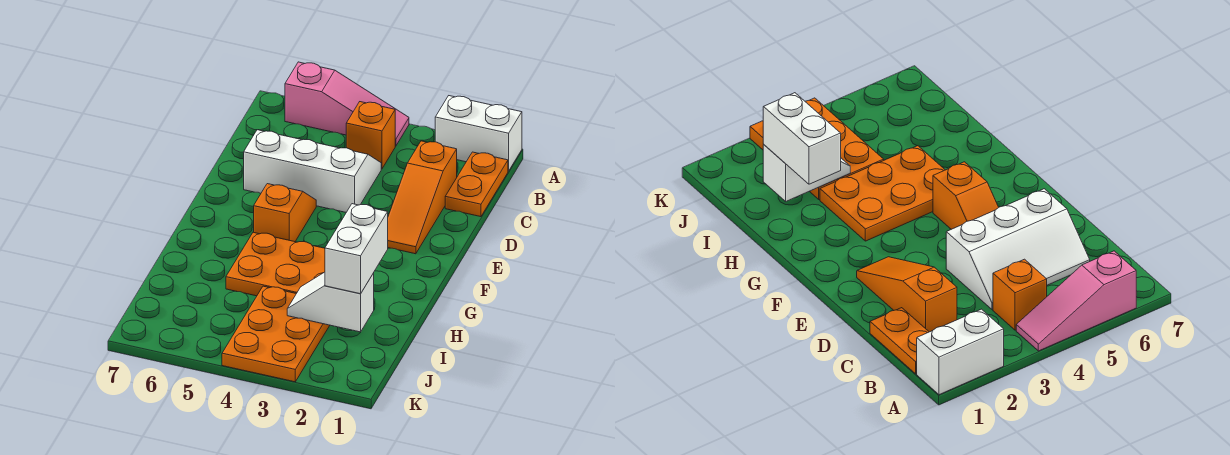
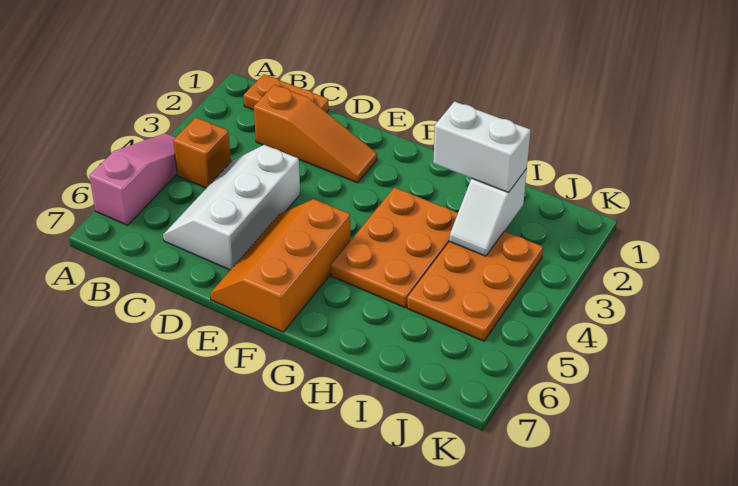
white 1x2 brick [435,96,522,171] -> none
orange 1x2 slope [254,184,316,242] -> orange 2x3 slope [210,199,350,332]
orange 2x3 plate [222,286,330,382] -> orange 2x3 plate turned to [407,231,543,341]

